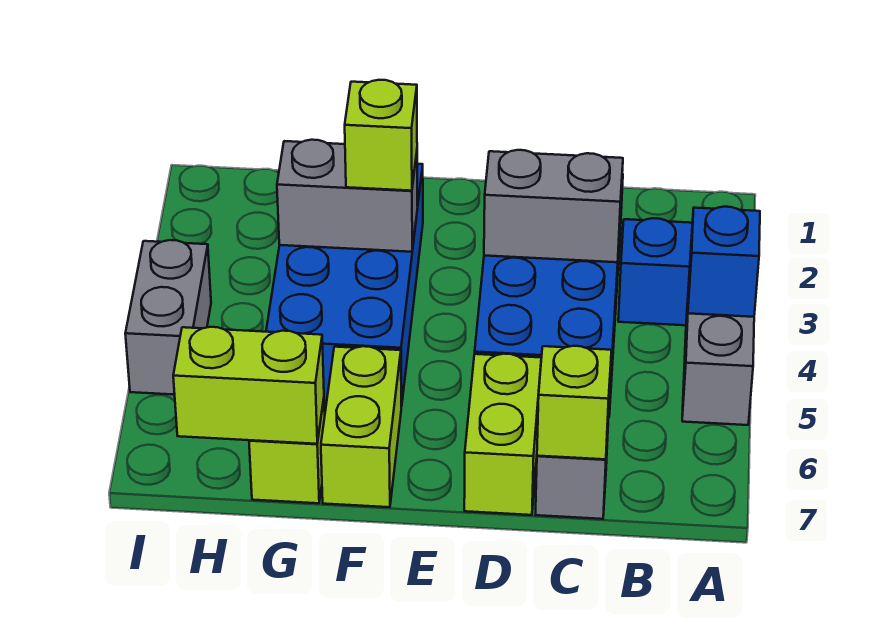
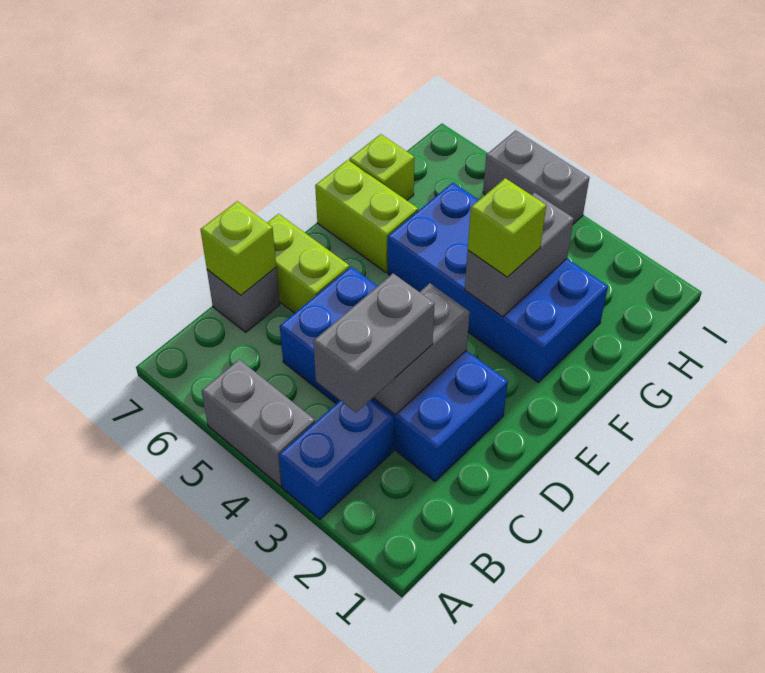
blue 1x1 brick [688,207,760,317] -> none
none -> grey 1x2 brick [313,274,435,412]
lime 1x2 brick [173,327,324,444] -> none

